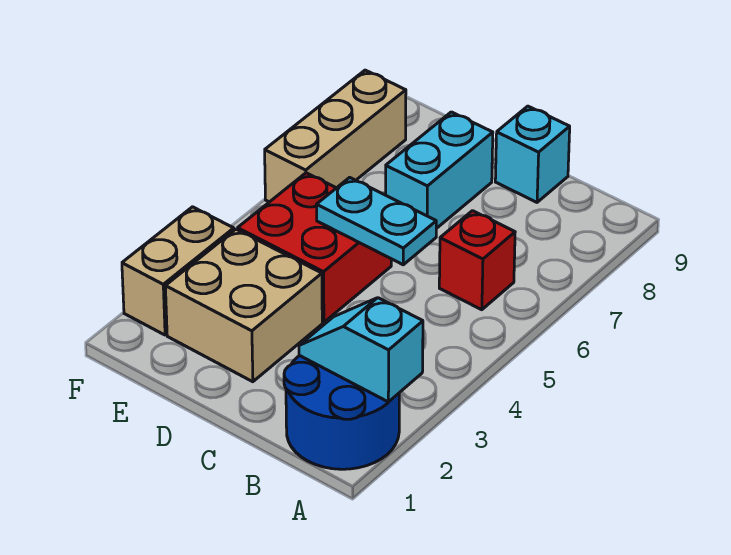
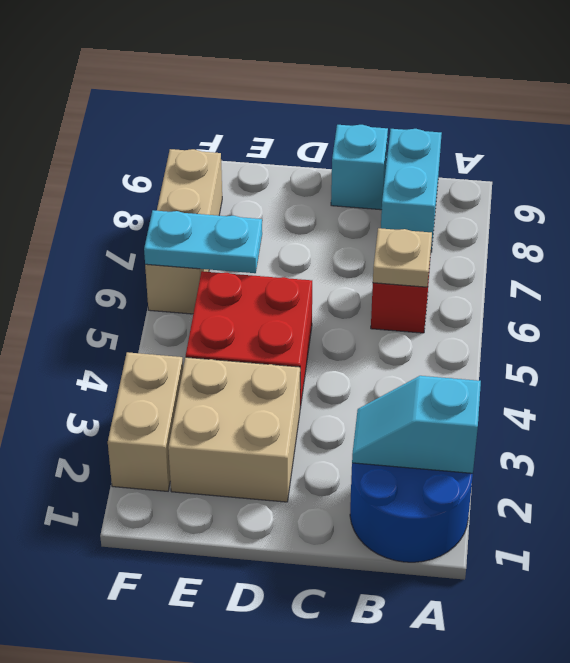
none -> tan 1x1 plate [373,228,432,287]
cyan 1x2 plate [316,177,436,265] -> cyan 1x2 plate moved to [144,210,262,273]
cyan 1x2 brick [386,112,493,229] -> cyan 1x2 brick moved to [381,129,442,252]

